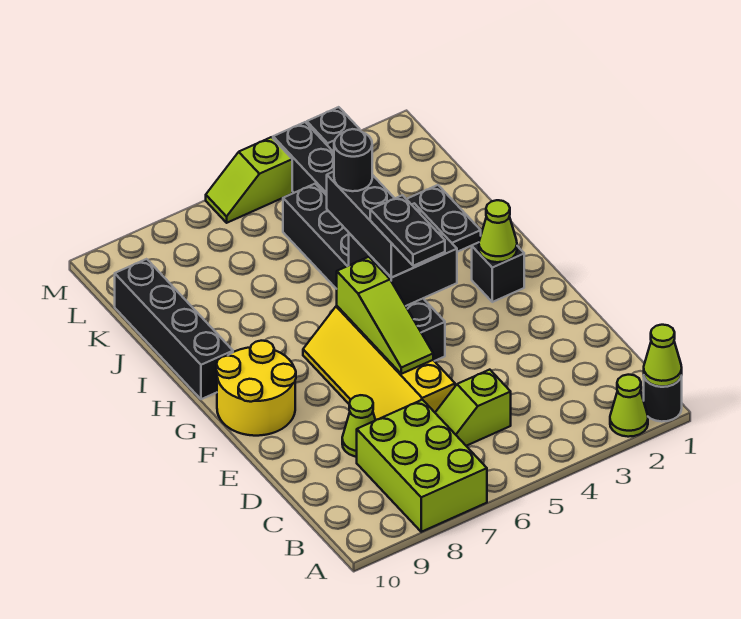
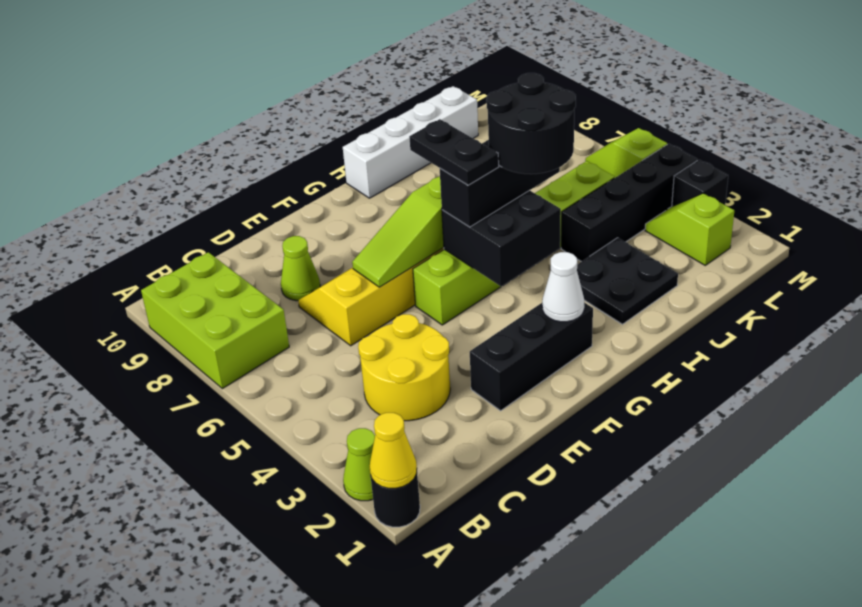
lime 1x1 cone [644,325,682,387] -> yellow 1x1 cone [370,413,417,488]
lime 2x3 brick [357,400,487,532] -> lime 2x3 brick turned to [141,252,289,389]
lime 1x2 slope [435,370,511,446] -> lime 1x2 slope moved to [645,193,734,265]
black 1x6 brick [283,184,445,361] -> lime 1x6 brick [413,161,615,325]
black 1x2 plate [370,195,445,266] -> black 1x2 plate turned to [409,119,499,185]
yellow 2x2 round brick [216,341,296,436] -> yellow 2x2 round brick moved to [358,314,450,421]
black 1x1 brick [472,242,524,302] -> black 1x3 brick [470,303,593,411]
lime 1x1 cone [479,200,517,262] -> white 1x1 cone [542,252,584,322]
black 1x4 brick [115,259,233,399] -> white 1x4 brick [343,86,478,198]
black 1x1 round brick [334,129,372,191] -> black 2x2 round brick [486,73,576,174]

